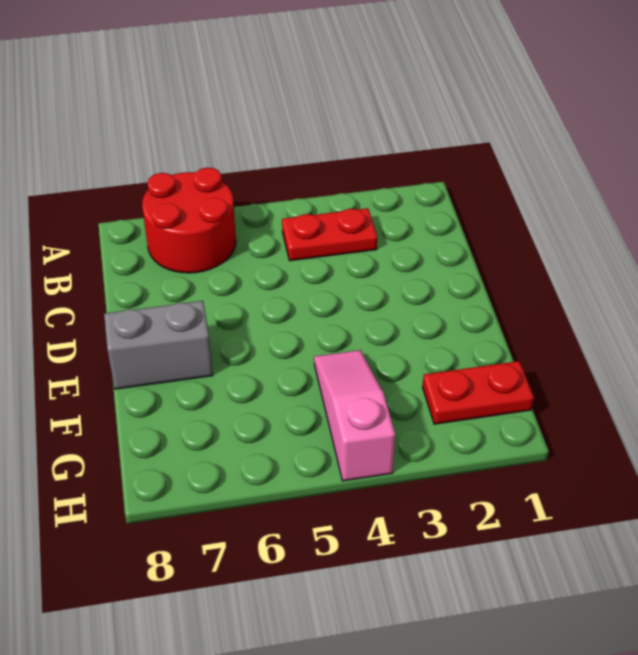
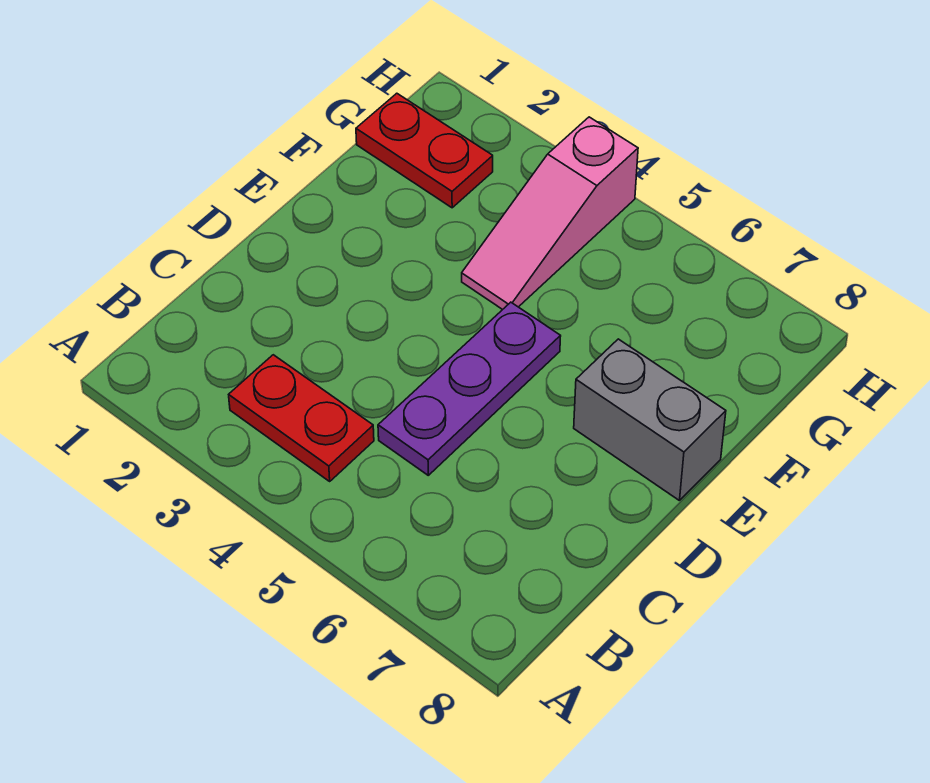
red 2x2 round brick [142,168,236,273] -> none
none -> purple 1x3 plate [378,302,561,475]

